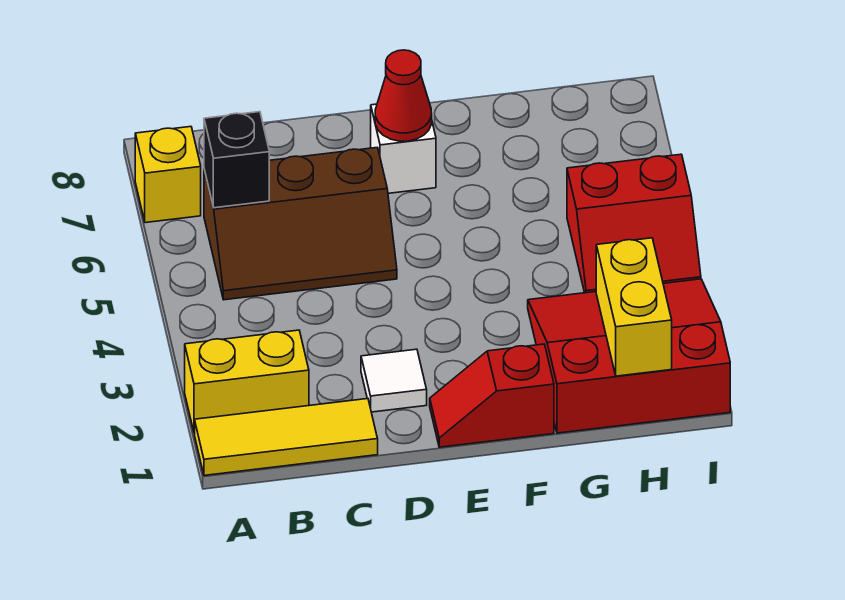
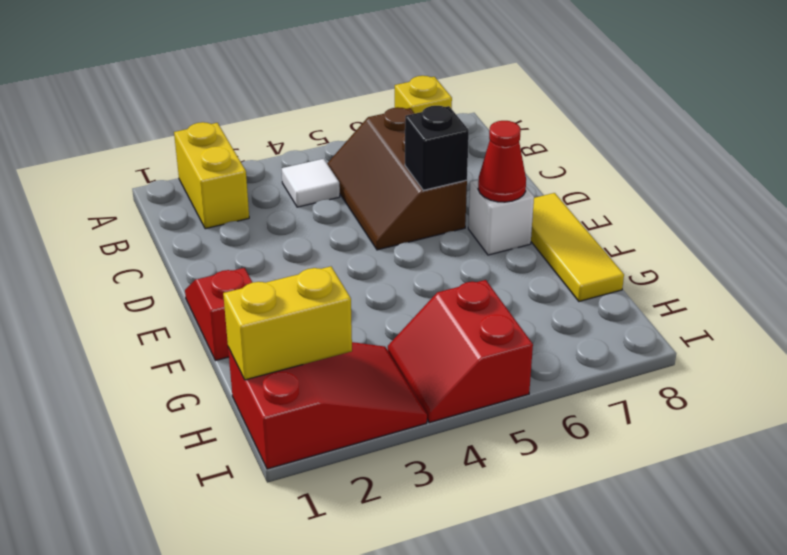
yellow 1x3 tile [195,399,378,475] -> yellow 1x3 tile moved to [531,193,624,301]
black 1x1 brick [204,112,269,208] -> black 1x1 brick moved to [405,106,469,190]
white 1x1 tile [361,349,427,412] -> white 1x1 tile moved to [282,159,340,207]
red 3x3 slope [528,279,730,433] -> red 2x3 slope [228,342,427,469]

